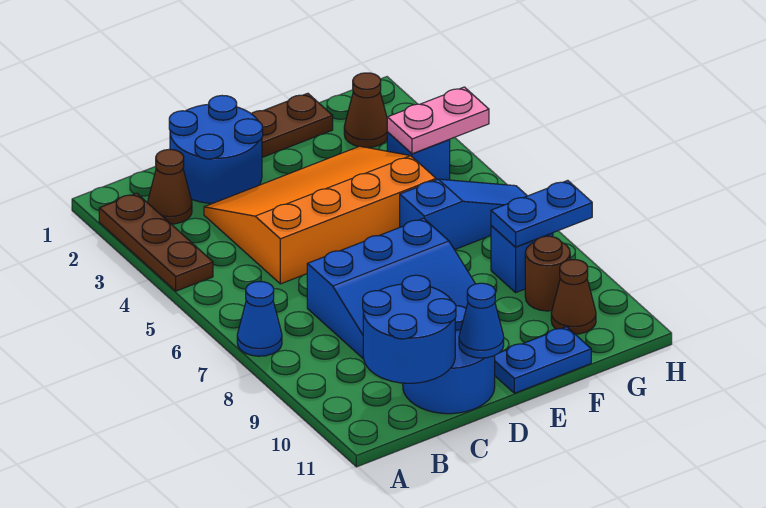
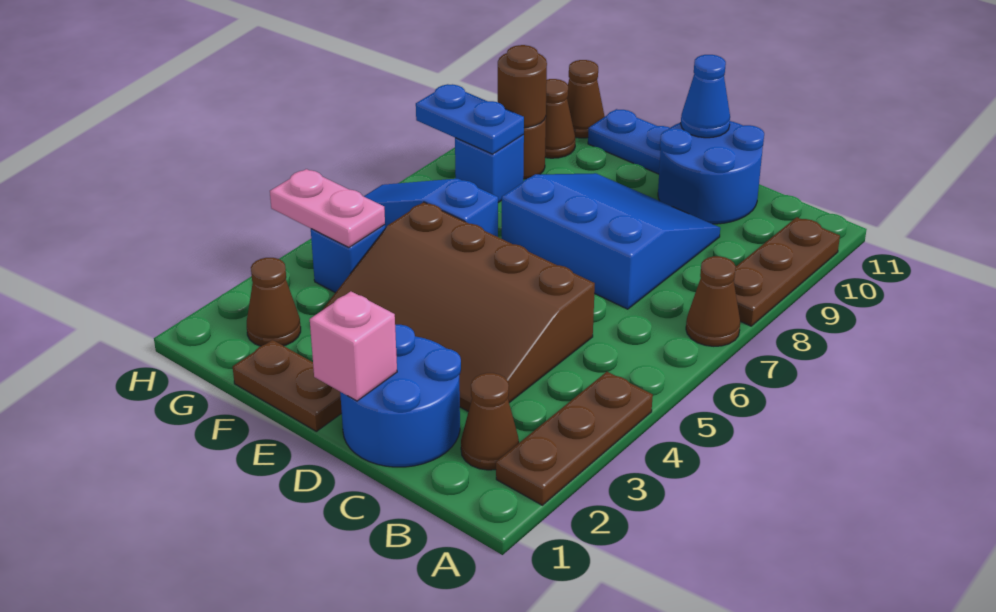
blue 1x1 cone [237,282,282,356] -> brown 1x1 cone [686,256,740,346]
none -> brown 1x3 plate [734,217,840,326]
blue 2x2 round brick [363,275,456,383] -> none
orange 3x4 slope [204,146,436,284] -> brown 3x4 slope [322,202,595,411]
none -> pink 1x1 brick [310,291,397,401]
none -> brown 1x1 round brick [498,45,547,128]
none -> brown 1x1 cone [567,60,605,138]

